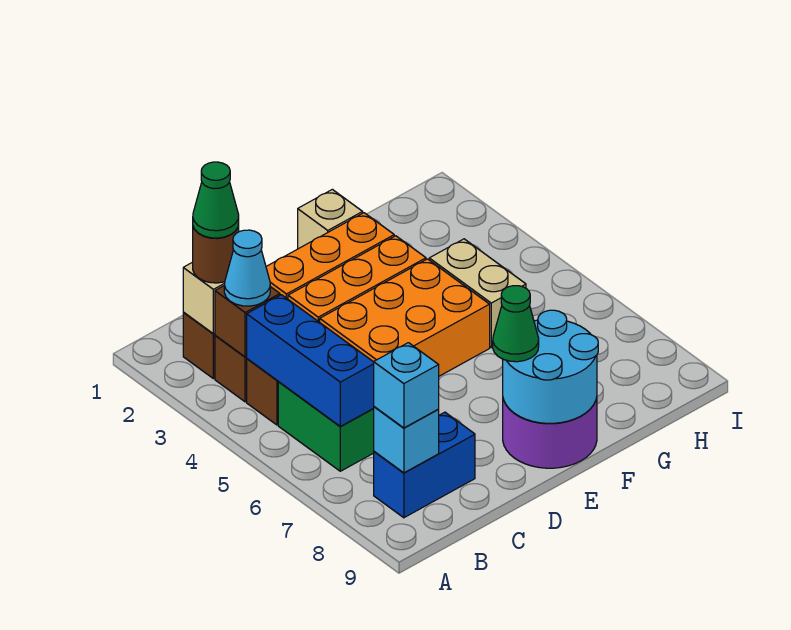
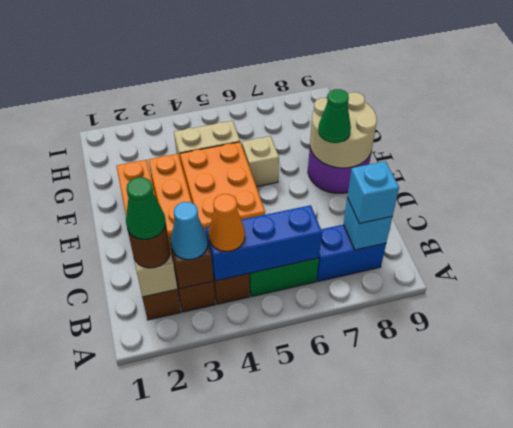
none -> orange 1x1 cone [209,194,245,252]
blue 1x2 brick [374,412,475,518] -> blue 1x2 brick turned to [317,225,386,281]
cyan 2x2 round brick [503,310,598,423] -> tan 2x2 round brick [310,92,377,168]
tan 1x1 brick [298,189,363,249] -> tan 1x1 brick moved to [242,136,279,187]

